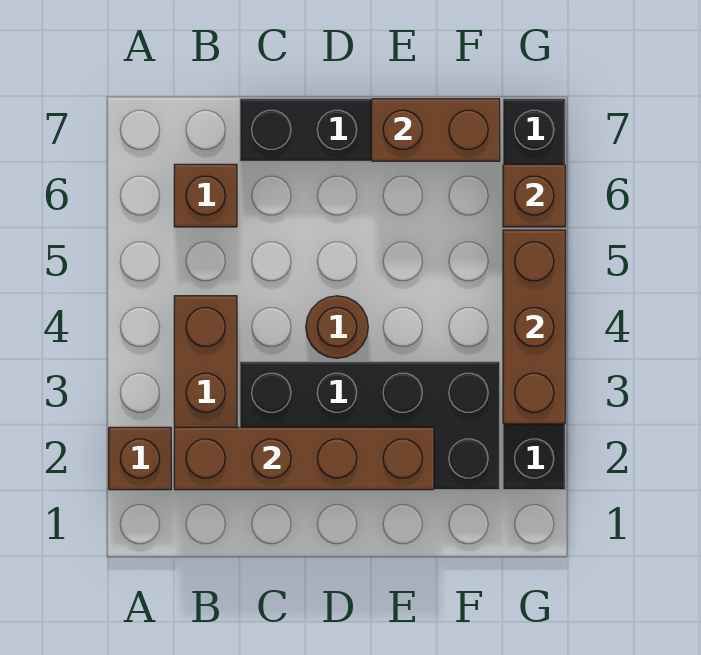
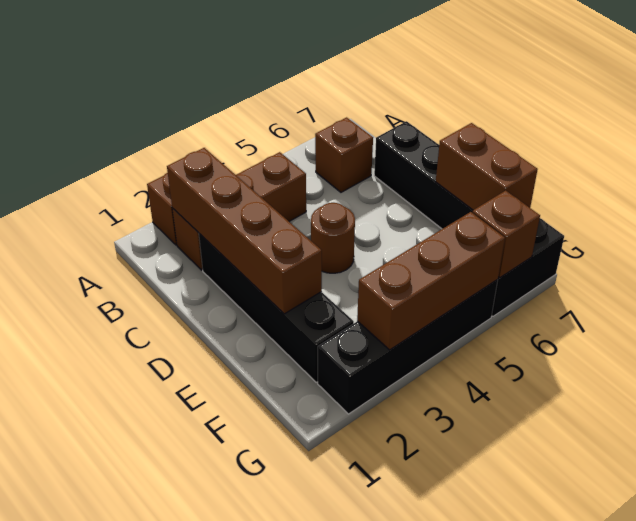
black 2x4 brick [240,362,500,490] -> black 1x4 brick [199,234,354,382]

